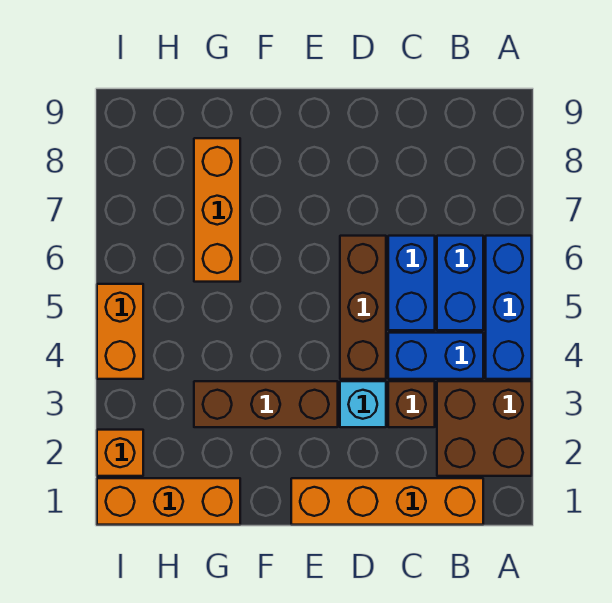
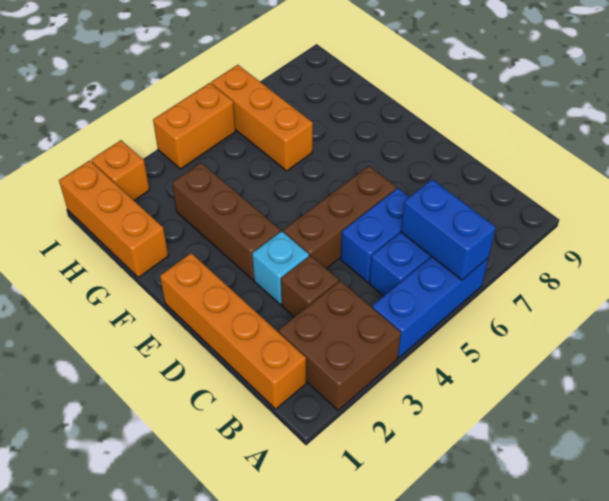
blue 1x2 brick [388,333,483,379] -> blue 1x2 brick moved to [401,179,496,280]
orange 1x3 brick [194,138,240,282] -> orange 1x3 brick turned to [211,65,313,171]

